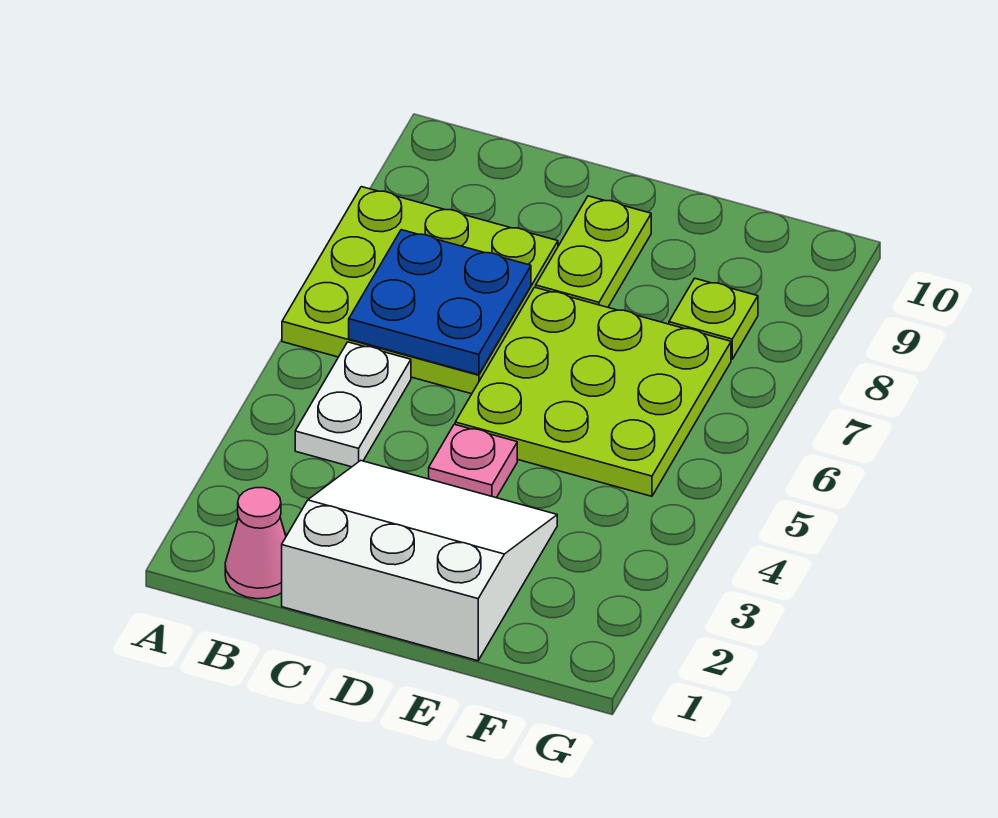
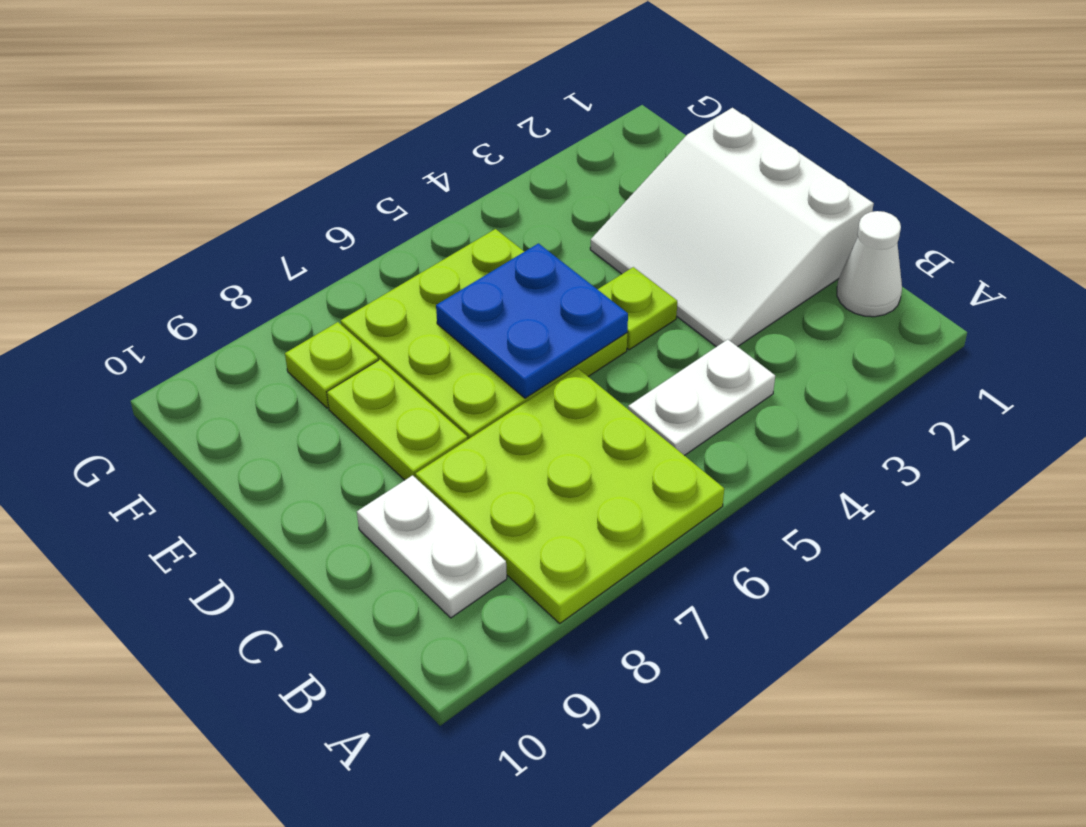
pink 1x1 cone [225,488,286,599] -> white 1x1 cone [837,211,902,317]
blue 2x2 plate [349,230,531,375] -> blue 2x2 plate moved to [436,243,628,398]
none -> white 1x2 plate [357,475,507,618]
pink 1x1 plate [429,424,517,498] -> lime 1x1 plate [598,267,677,350]
lime 1x2 plate [536,196,651,307] -> lime 1x2 plate turned to [327,360,468,480]

